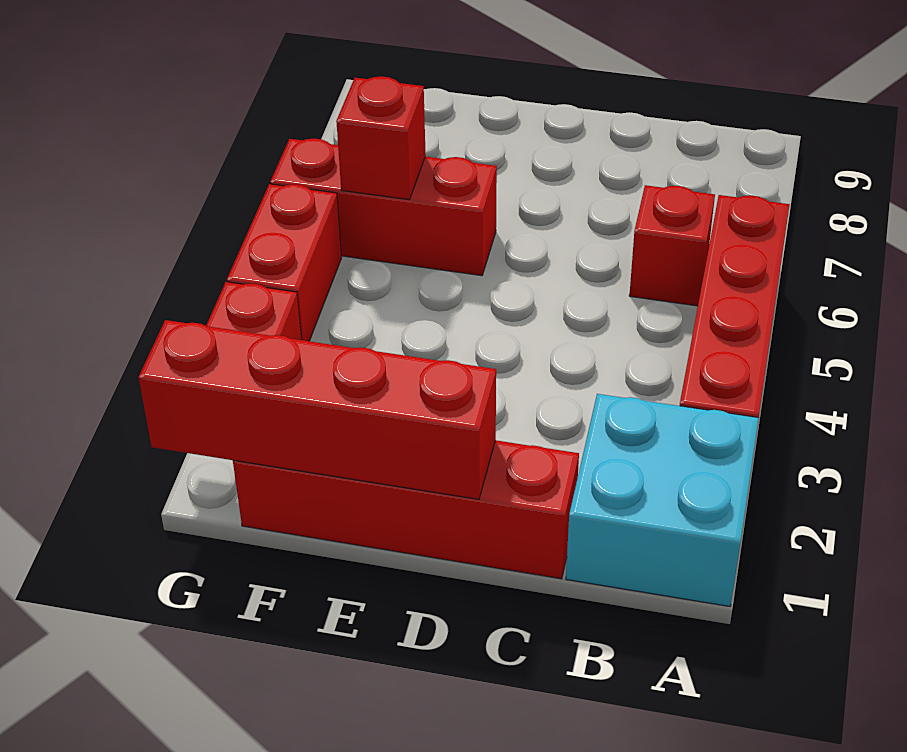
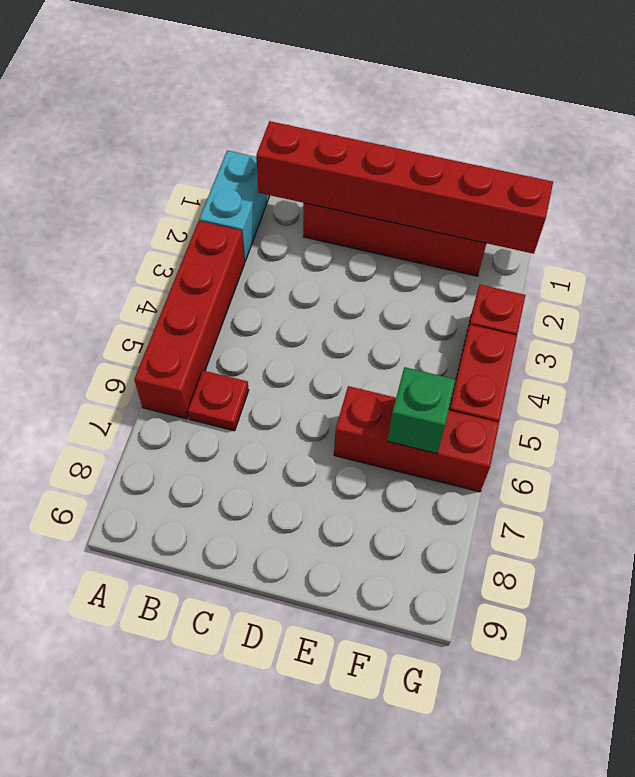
cyan 2x2 brick [566,394,759,606] -> cyan 1x2 brick [199,151,270,262]
red 1x1 brick [629,185,715,306] -> red 1x1 plate [188,371,249,431]
red 1x4 brick [139,320,496,499] -> red 1x6 brick [256,121,553,254]
red 1x1 brick [336,76,426,200] -> green 1x1 brick [388,367,456,454]

